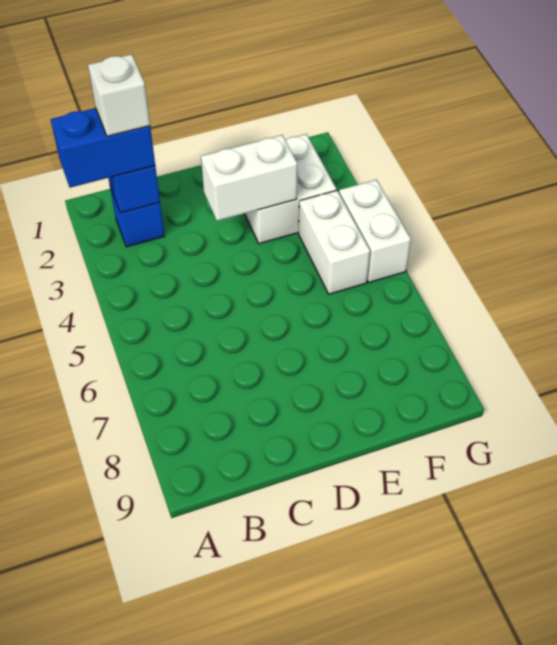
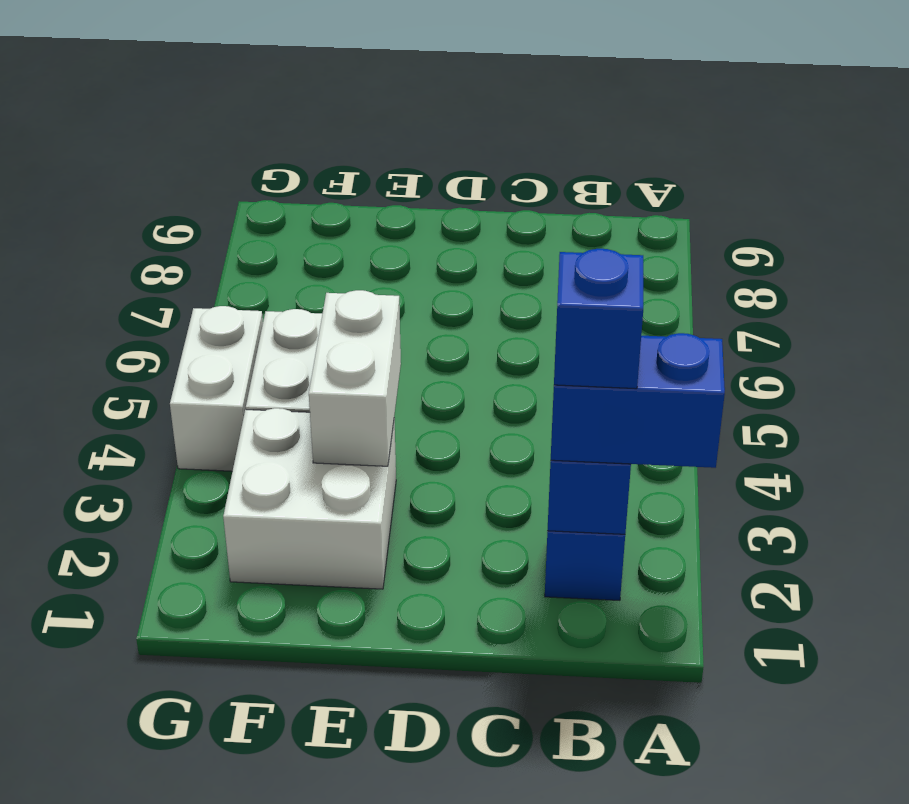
white 1x1 brick [88,54,150,136] -> blue 1x1 brick [554,249,643,389]
white 1x2 brick [201,135,297,221] -> white 1x2 brick turned to [309,290,401,466]

